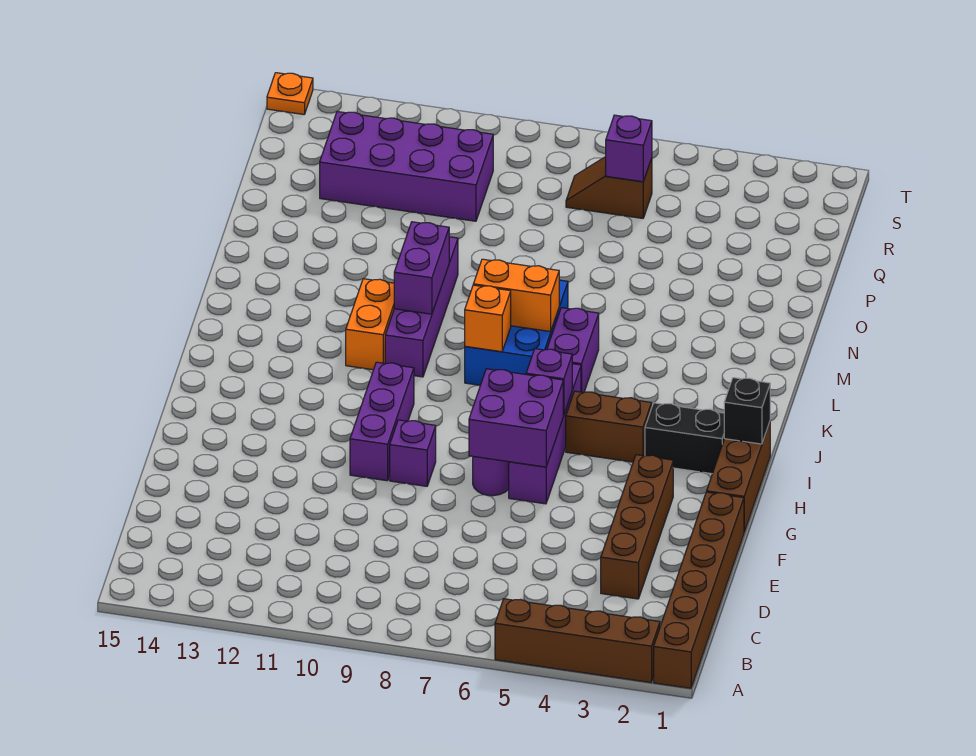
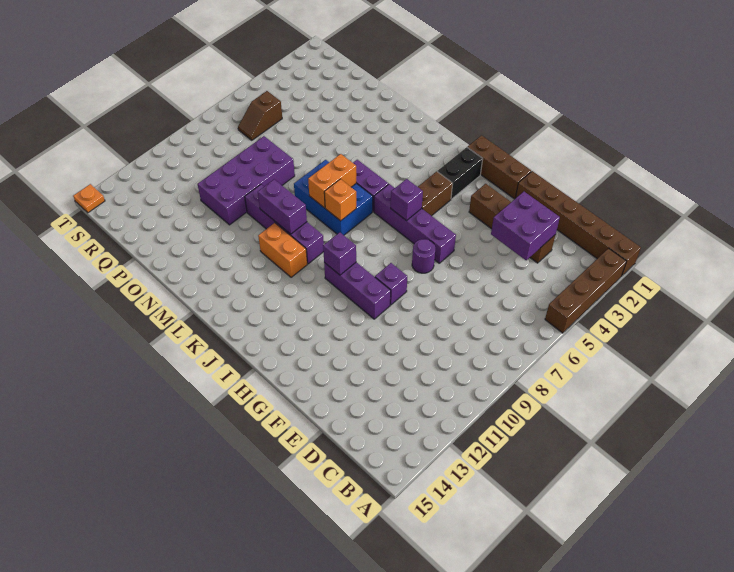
purple 2x2 brick [469,369,563,467] -> purple 2x2 brick moved to [491,192,560,260]
black 1x1 brick [724,378,770,444] -> none
purple 2x4 brick [320,112,493,221] -> purple 2x4 brick moved to [198,136,295,225]
purple 1x1 brick [606,115,652,182] -> purple 1x1 brick moved to [323,232,356,275]

